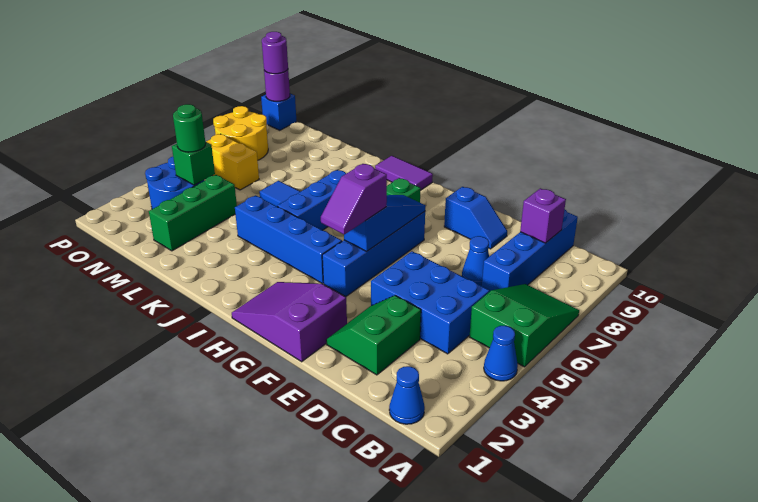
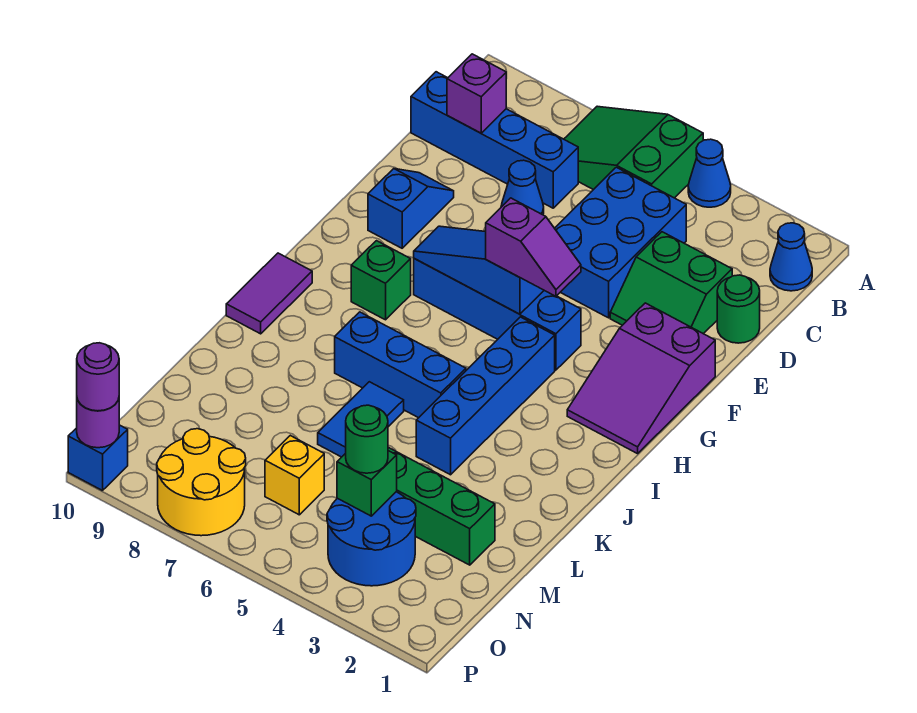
none -> green 1x1 round brick [717,275,760,343]
yellow 1x2 brick [206,134,259,190] -> yellow 1x1 brick [265,436,324,515]

